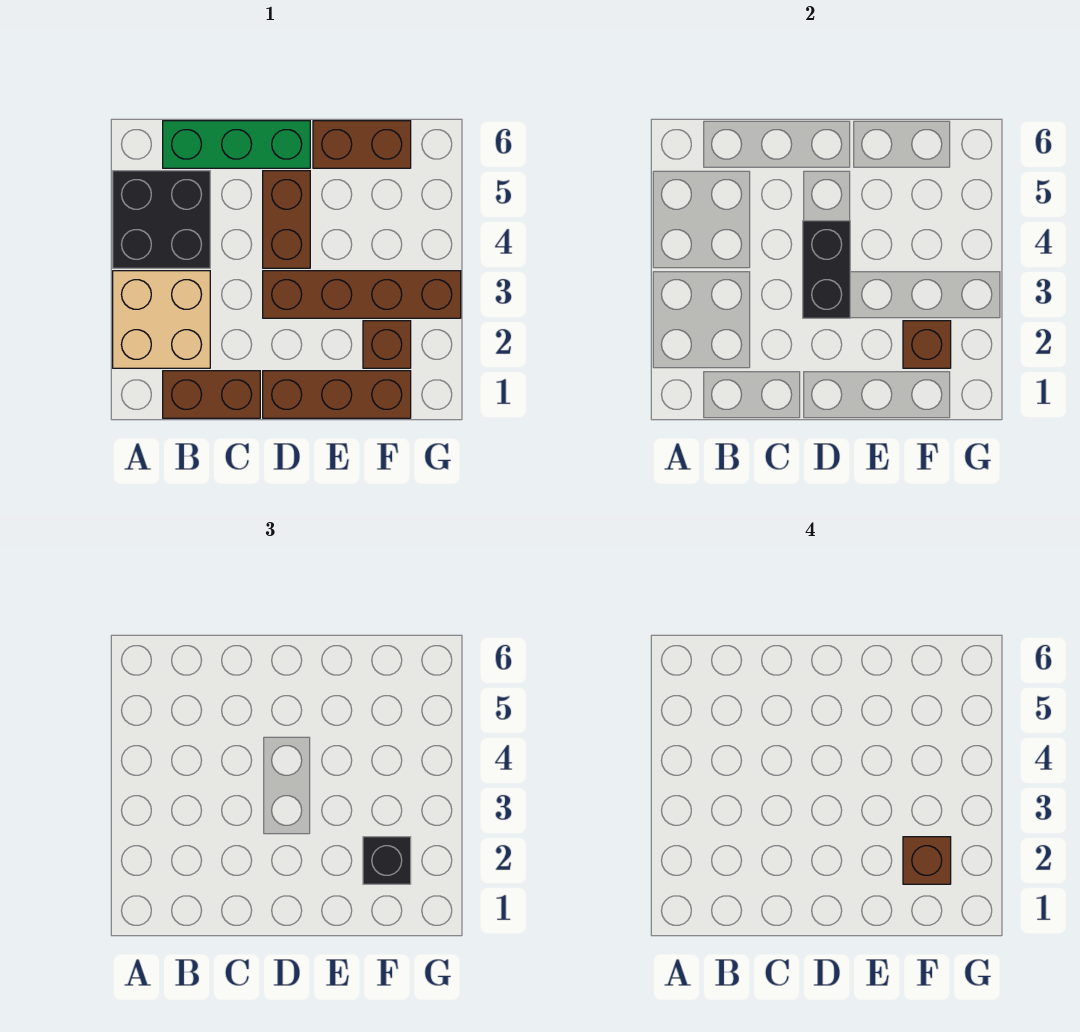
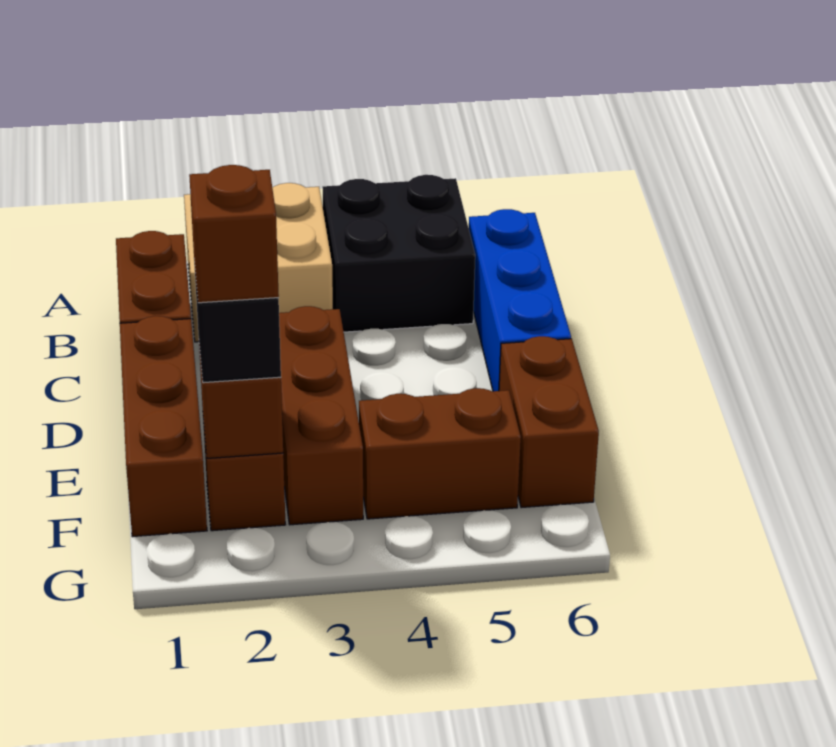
green 1x3 brick [163,121,310,168] -> blue 1x3 brick [469,209,571,391]
brown 1x4 brick [263,271,461,318] -> brown 1x3 brick [279,306,363,525]
black 1x2 brick [803,221,850,318] -> none
brown 1x2 brick [263,171,310,268] -> brown 1x2 brick moved to [359,388,521,519]

